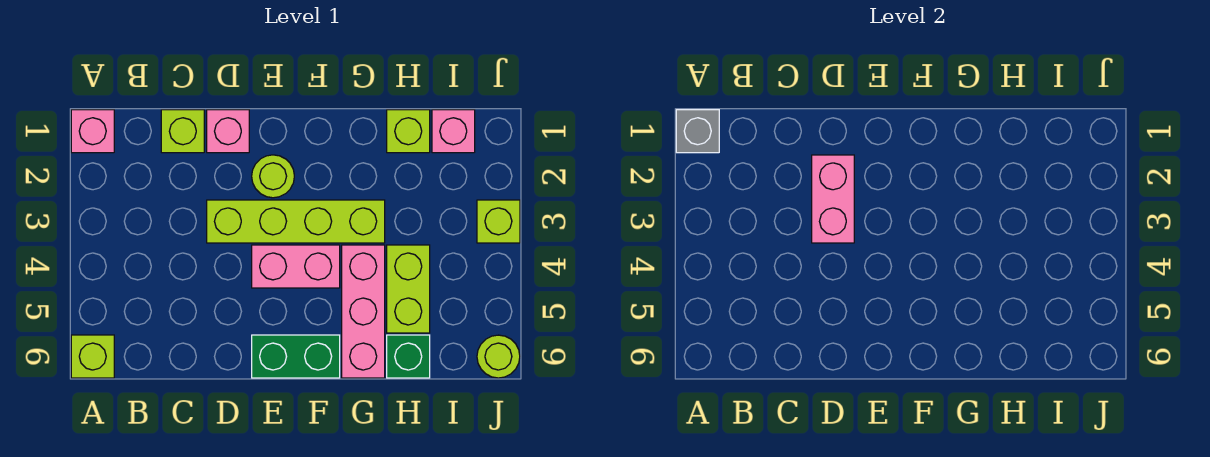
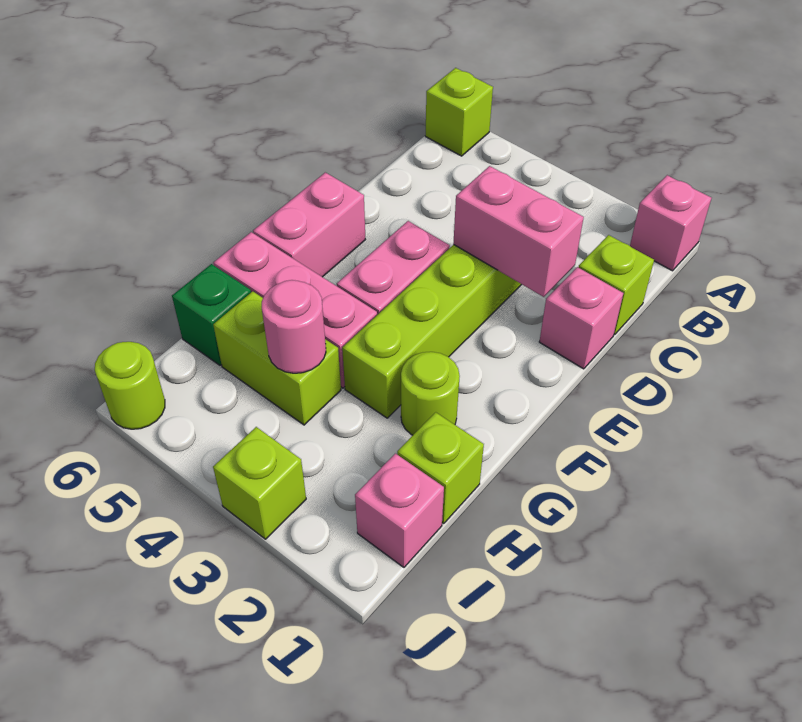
grey 1x1 brick [676,110,719,153] -> none
lime 1x1 round brick [252,155,294,198] -> lime 1x1 round brick moved to [401,352,460,435]
green 1x2 brick [252,335,340,378] -> pink 1x2 brick [253,172,365,277]
none -> pink 1x1 round brick [262,280,326,373]

